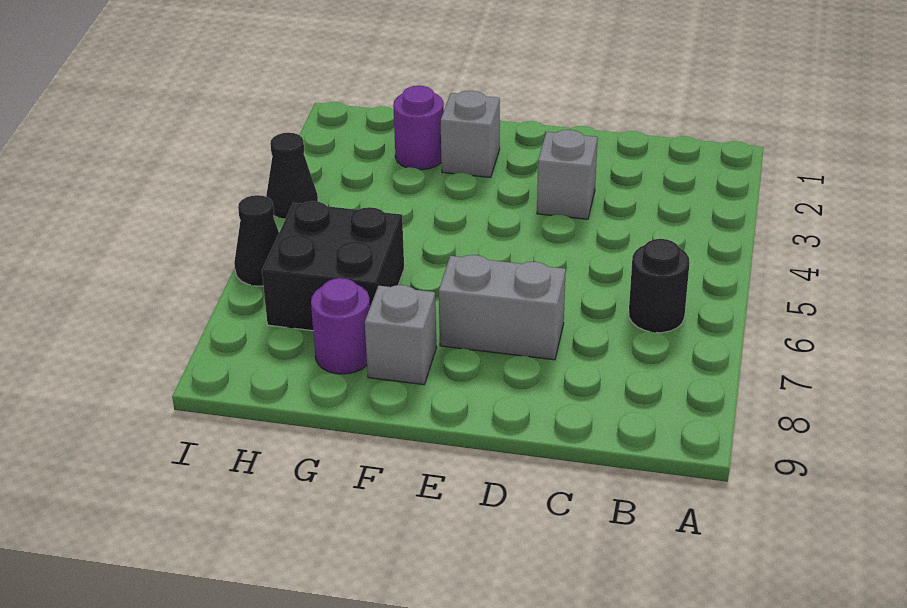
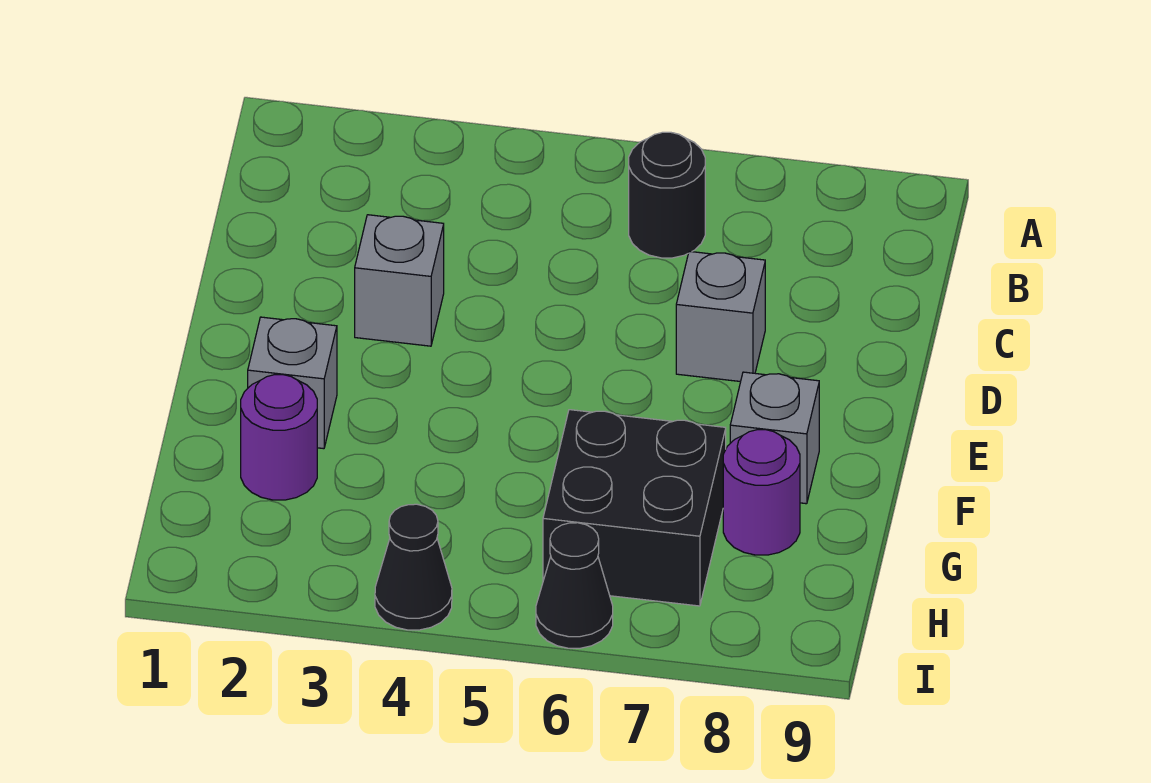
grey 1x2 brick [439,255,566,360] -> grey 1x1 brick [676,251,765,382]

